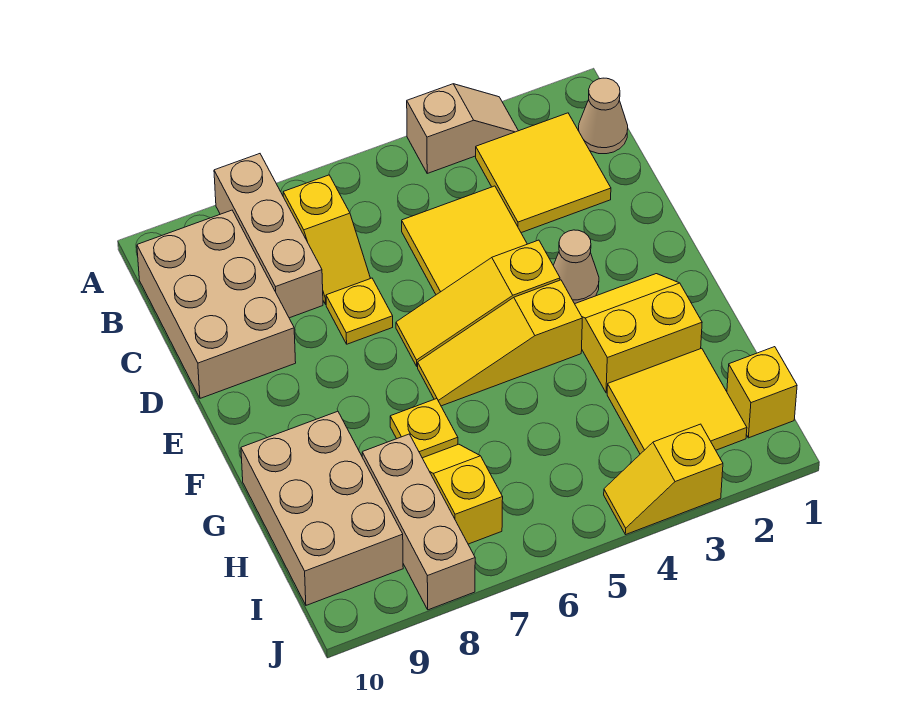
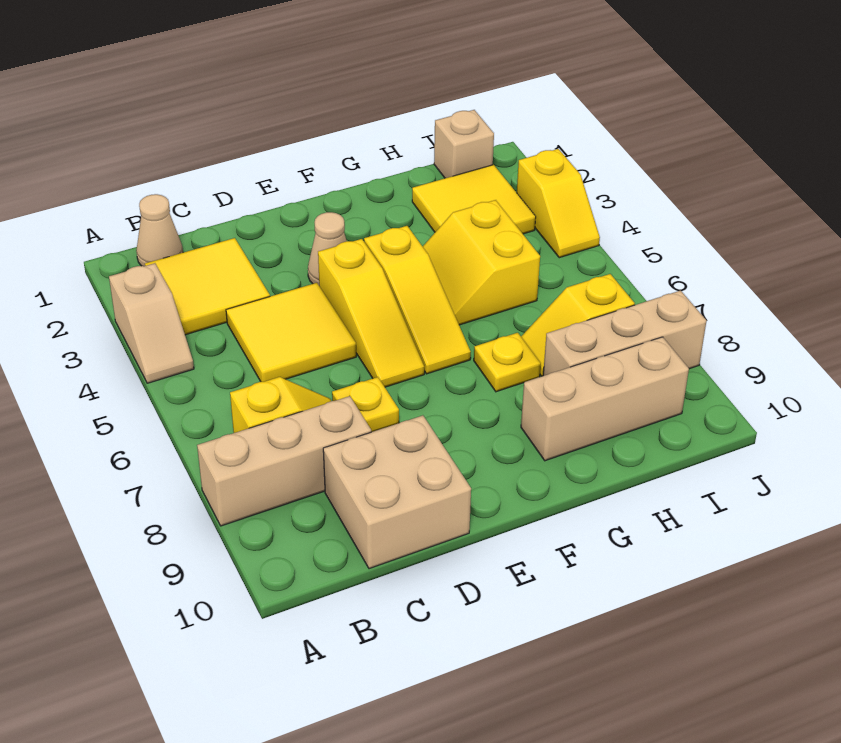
tan 1x2 slope [407,84,518,173] -> tan 1x2 slope turned to [109,263,194,383]
tan 2x3 brick [137,210,296,398] -> tan 2x2 brick [323,415,471,569]
yellow 2x2 slope [575,274,702,393] -> yellow 2x2 slope moved to [423,200,540,325]
tan 2x3 brick [241,411,403,605] -> tan 1x3 brick [521,337,689,461]
yellow 1x1 brick [727,347,797,438] -> tan 1x1 brick [434,110,494,178]

